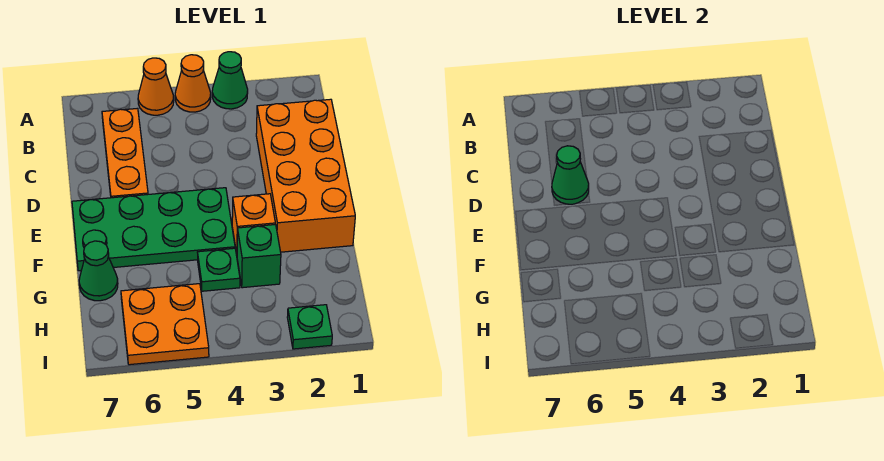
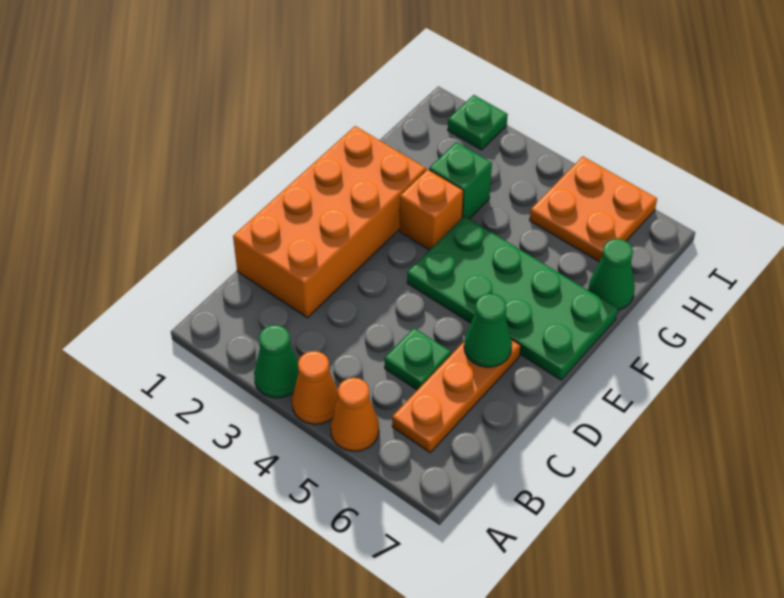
green 1x1 plate [197,248,240,291] -> green 1x1 plate moved to [385,328,451,390]

